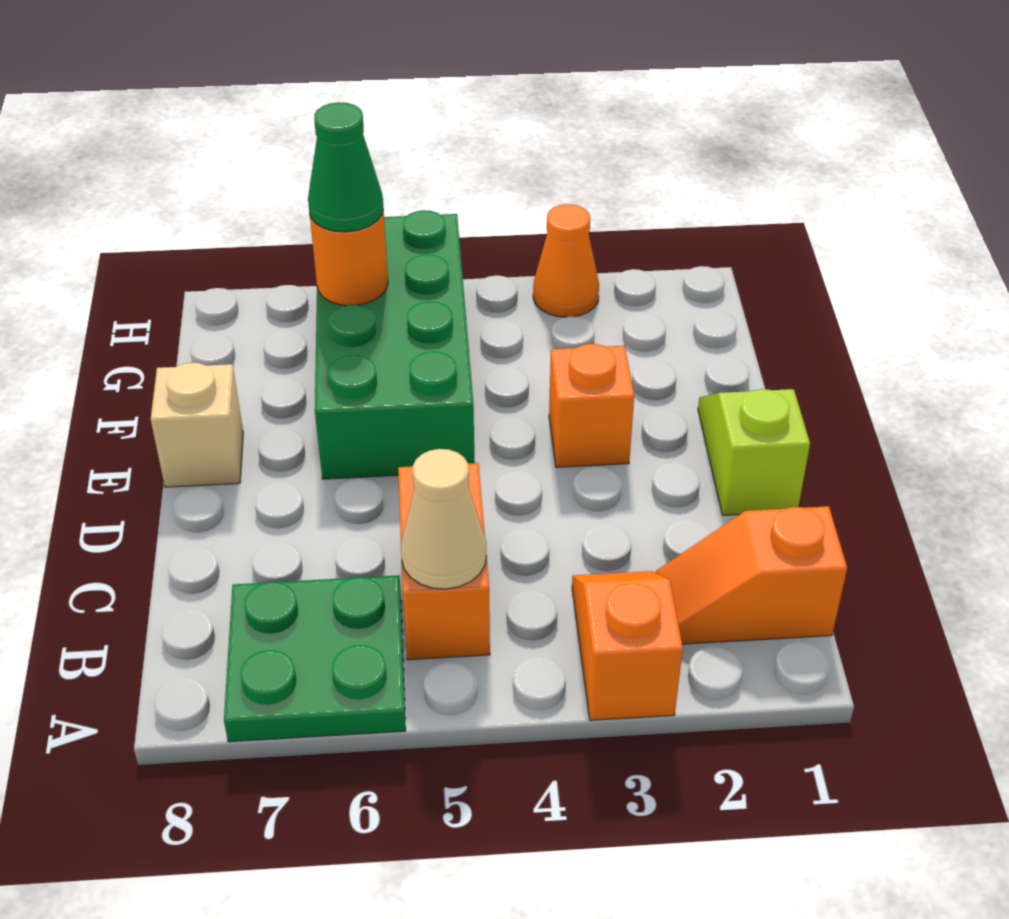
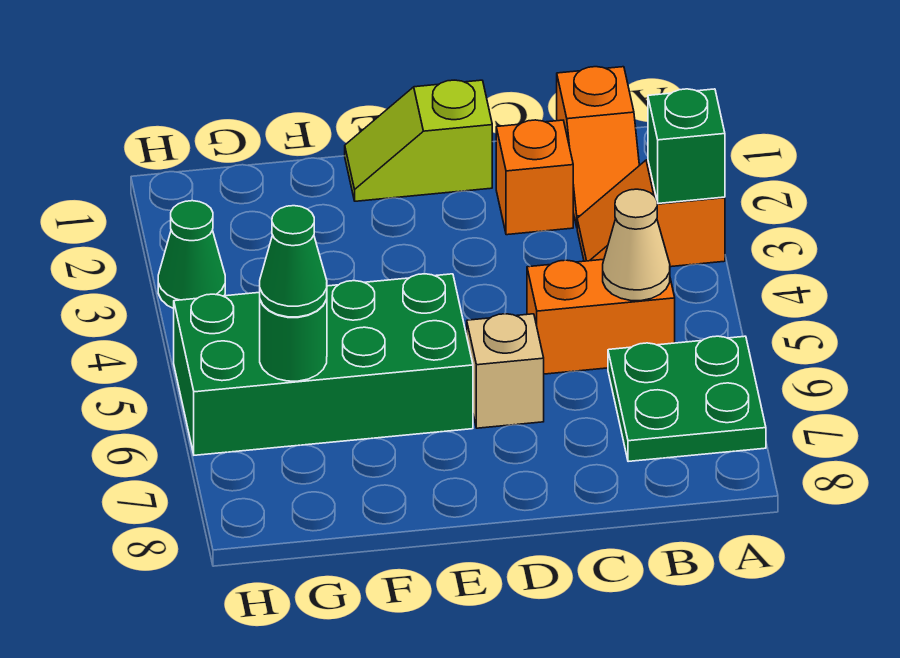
none -> green 1x1 brick [648,89,725,204]
orange 1x1 brick [549,344,634,467] -> orange 1x1 brick moved to [496,120,573,235]
tan 1x1 brick [151,363,243,487] -> tan 1x1 brick moved to [467,314,544,428]
orange 1x1 round brick [310,209,388,305] -> green 1x1 round brick [260,299,327,381]
orange 1x1 cone [533,204,599,317] -> green 1x1 cone [158,201,225,309]

